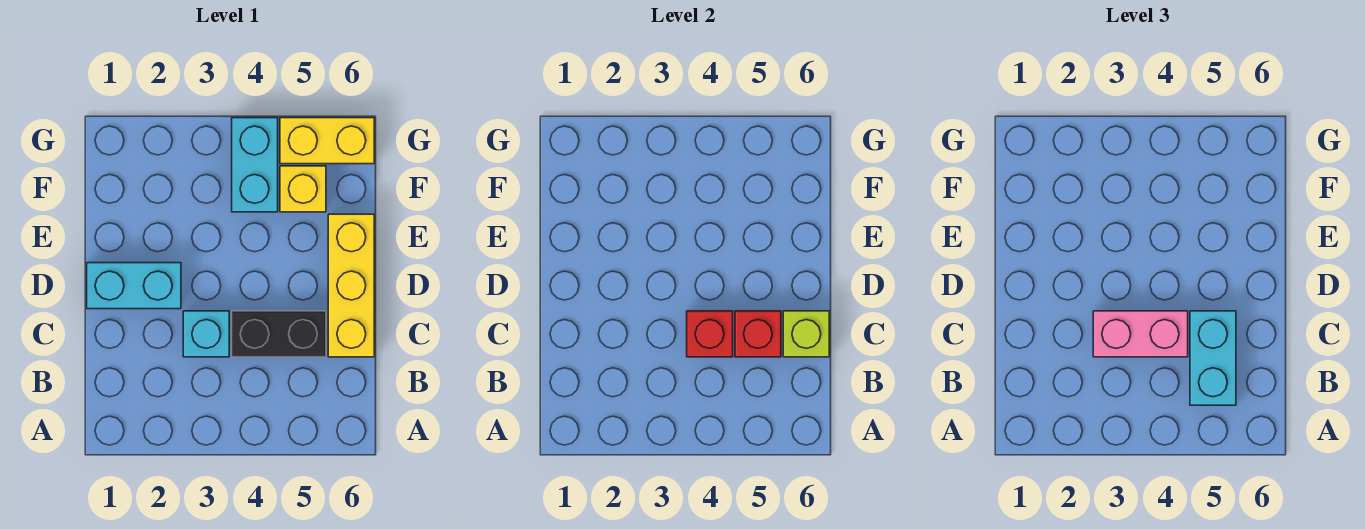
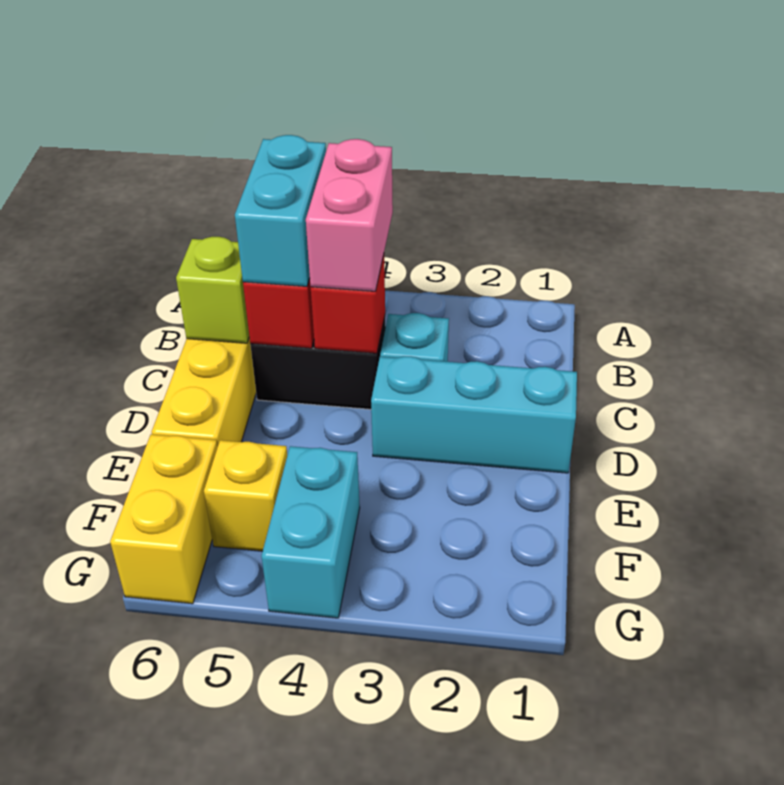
pink 1x2 brick [1093,311,1188,357] -> pink 1x2 brick turned to [306,139,393,291]
cyan 1x2 brick [87,263,181,309] -> cyan 1x3 brick [371,356,577,473]
yellow 1x2 brick [280,118,374,164] -> yellow 1x2 brick turned to [110,434,218,604]

